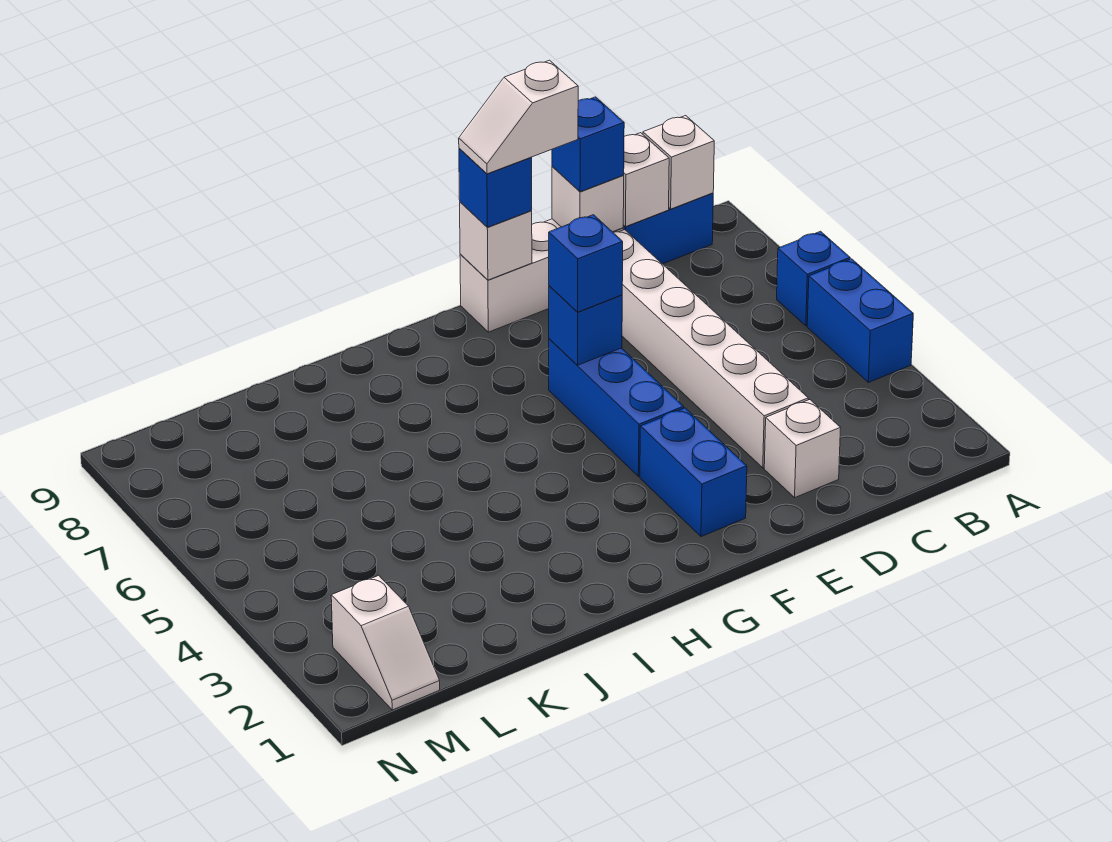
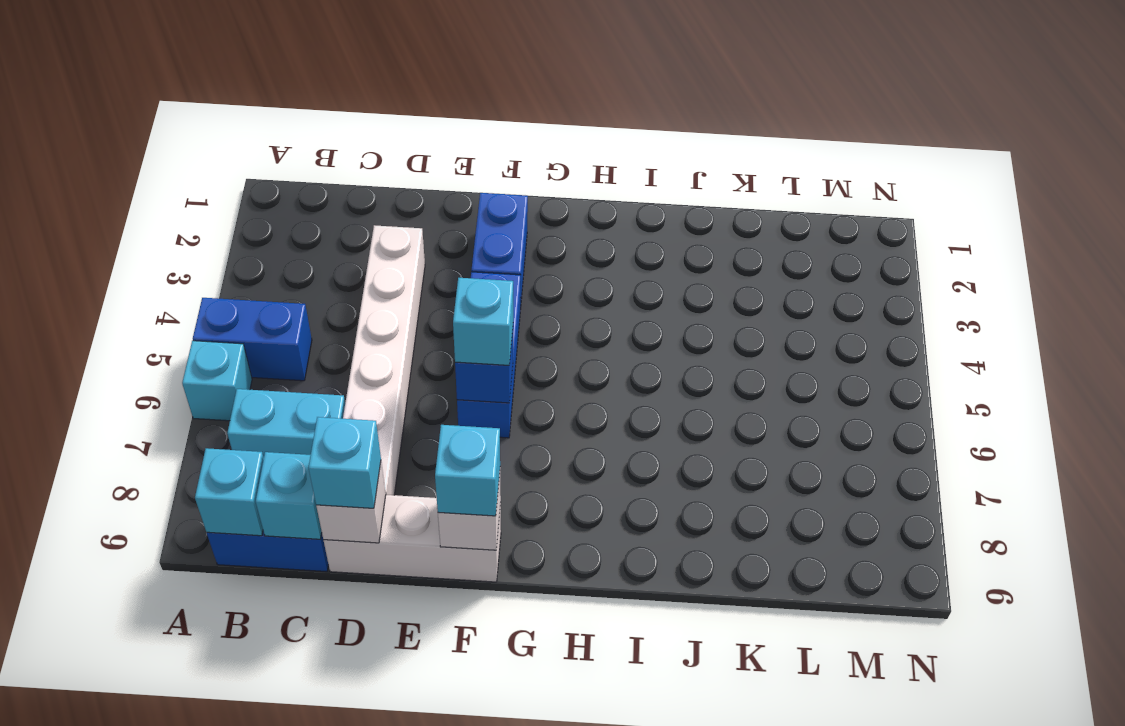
blue 1x2 brick [807,259,913,382] -> blue 1x2 brick turned to [193,298,312,381]
blue 1x1 brick [777,231,850,326] -> cyan 1x1 brick [182,341,252,421]
none -> cyan 1x2 brick [227,389,345,457]
white 1x1 brick [643,116,714,209] -> cyan 1x1 brick [195,448,264,536]
white 1x1 brick [623,133,669,226] -> cyan 1x1 brick [256,452,322,539]
white 1x1 brick [764,400,840,497] -> none
blue 1x1 brick [552,97,624,192] -> cyan 1x1 brick [308,417,381,508]
white 1x2 slope [459,60,578,174] -> none
blue 1x1 brick [549,215,623,312] -> cyan 1x1 brick [453,278,513,365]
blue 1x1 brick [459,148,532,227] -> cyan 1x1 brick [435,425,500,516]
white 1x2 slope [331,575,440,710] -> none

